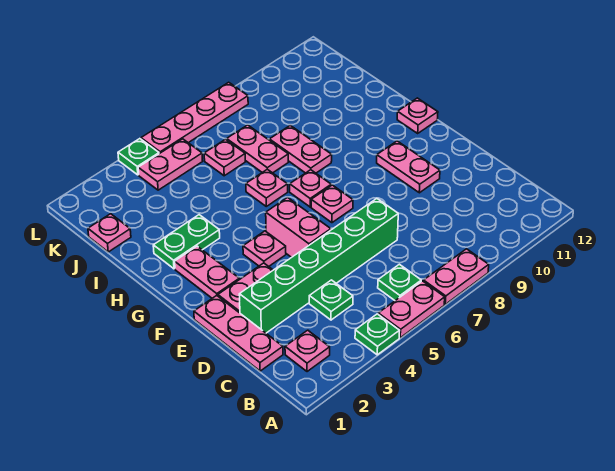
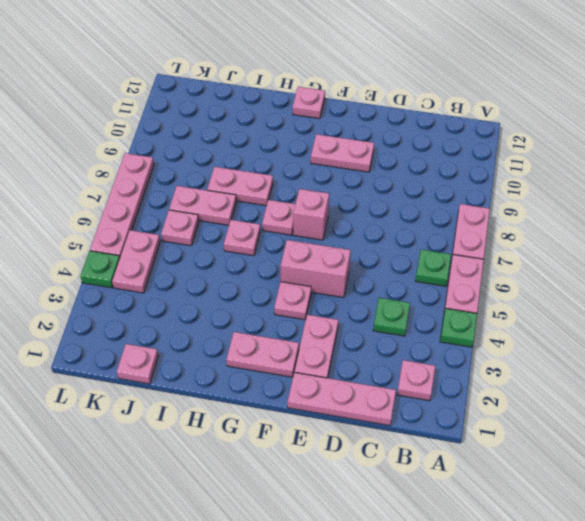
green 1x6 brick [239,199,398,333] -> none
pink 1x1 plate [311,185,353,223] -> pink 1x1 brick [293,189,329,240]
green 1x2 plate [153,215,220,269] -> none

